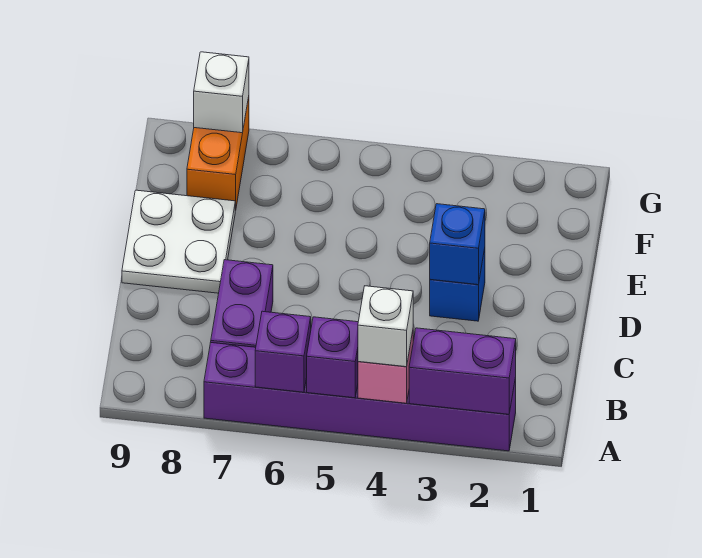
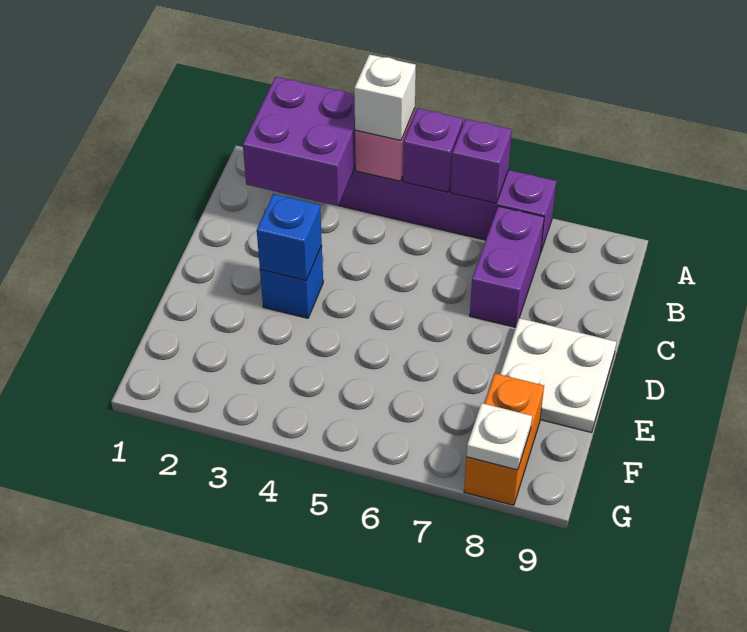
purple 1x2 brick [409,328,516,414] -> purple 2x2 brick [243,77,356,206]
white 1x1 brick [194,52,249,133] -> white 1x1 plate [466,403,532,470]

